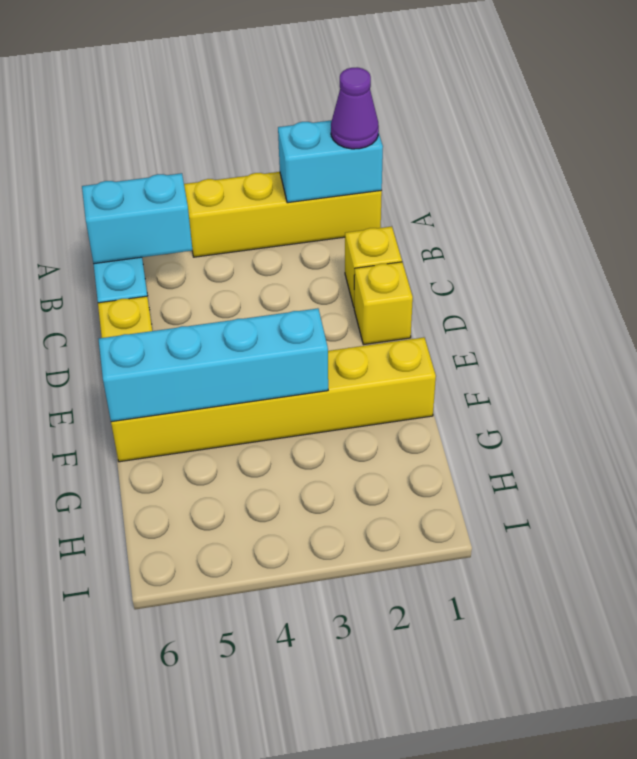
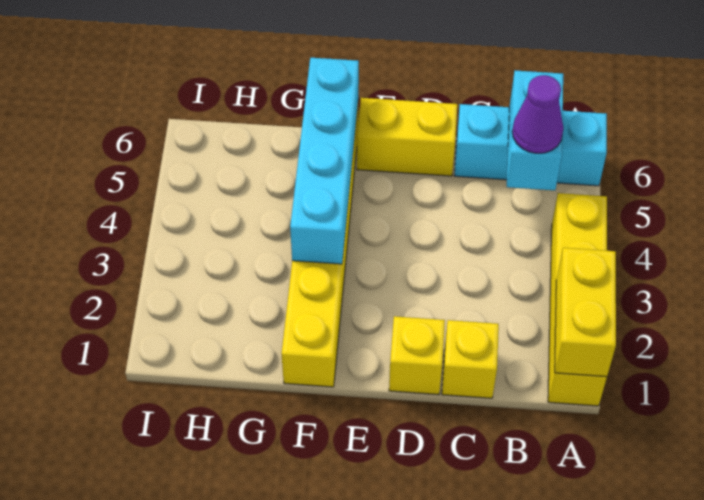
cyan 1x2 brick [278,120,383,203] -> yellow 1x2 brick [555,248,616,377]
purple 1x1 cone [331,67,379,149] -> purple 1x1 cone moved to [512,75,564,153]

